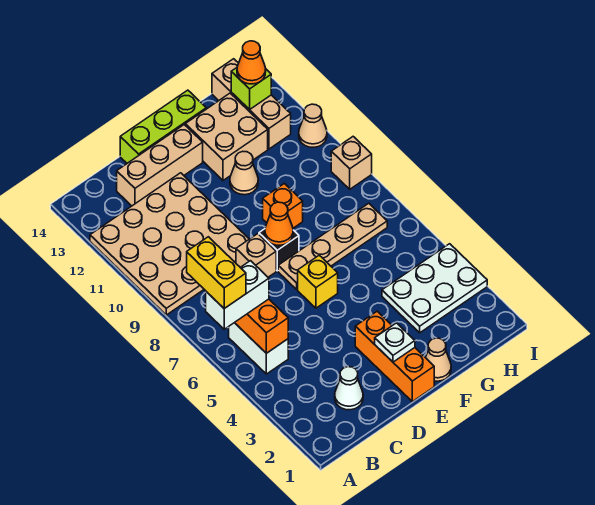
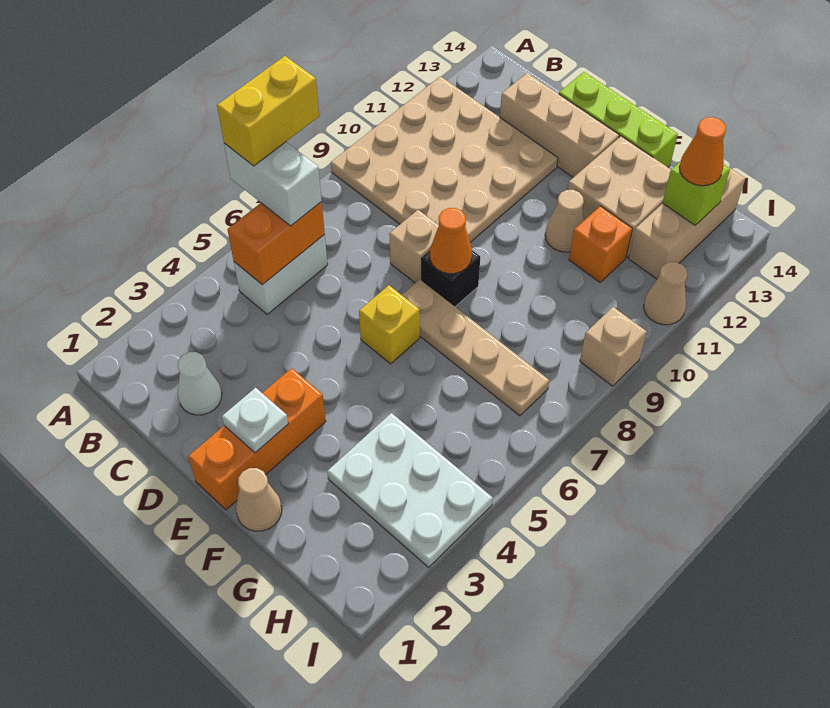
orange 1x1 brick [263,184,303,228] -> orange 1x1 brick moved to [569,206,632,282]

